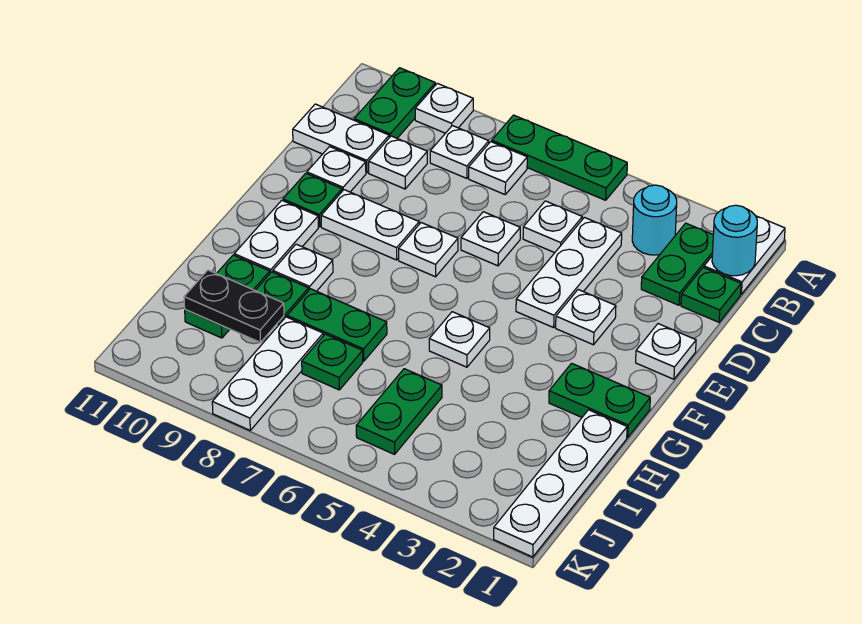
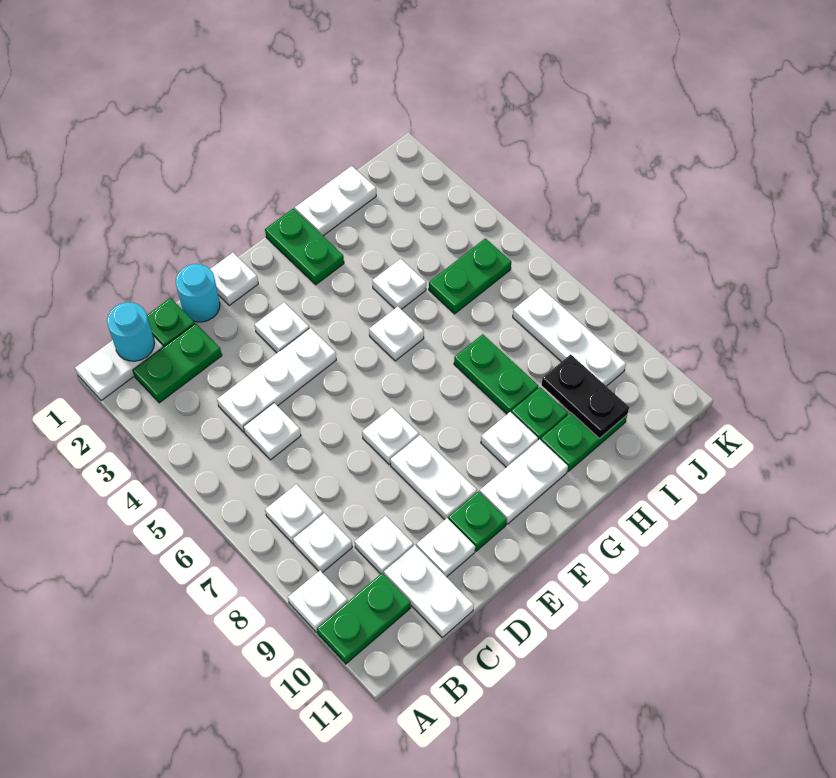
green 1x3 plate [492,115,627,200] -> none
cyan 1x1 round brick [632,185,677,255] -> cyan 1x1 round brick moved to [176,264,220,322]
white 1x1 plate [461,212,520,266] -> white 1x1 plate moved to [372,259,426,309]
white 1x4 plate [494,410,627,557] -> white 1x2 plate [295,166,376,236]
green 1x1 plate [302,334,363,390] -> none
white 1x3 plate [212,317,323,430] -> white 1x3 plate turned to [513,288,626,386]

